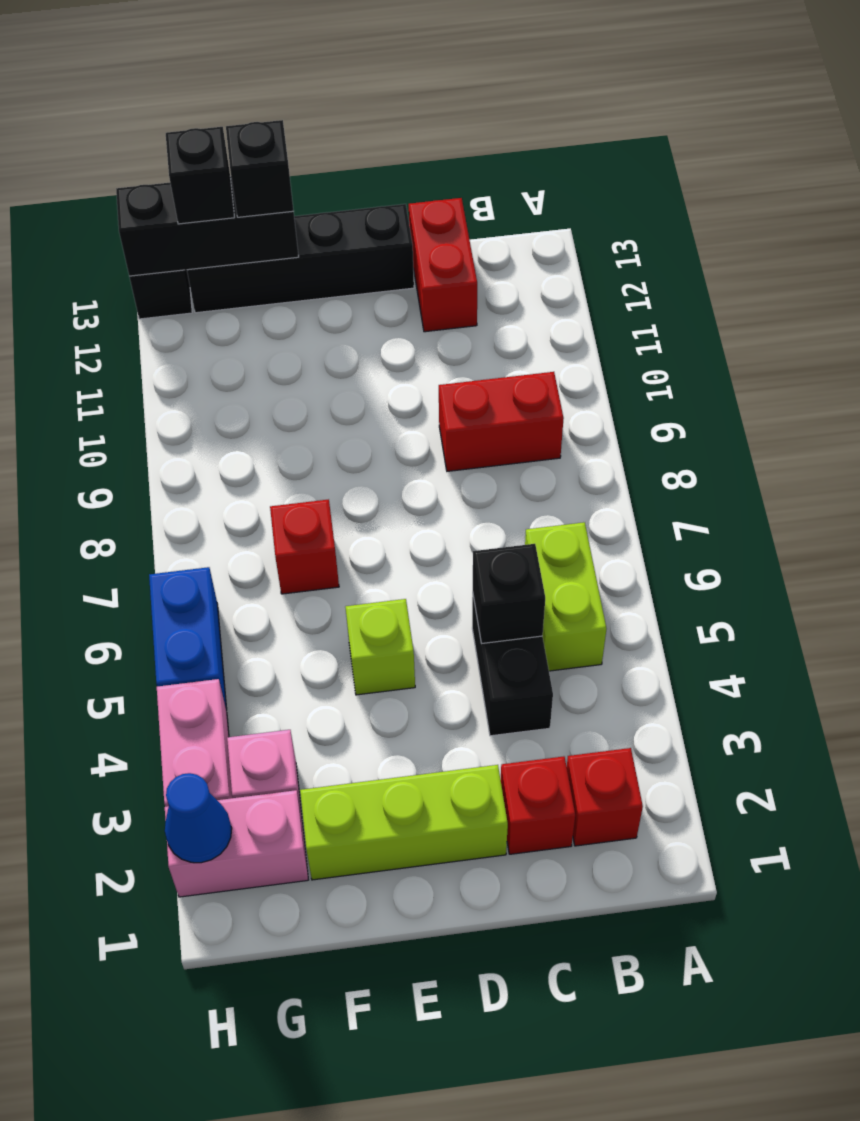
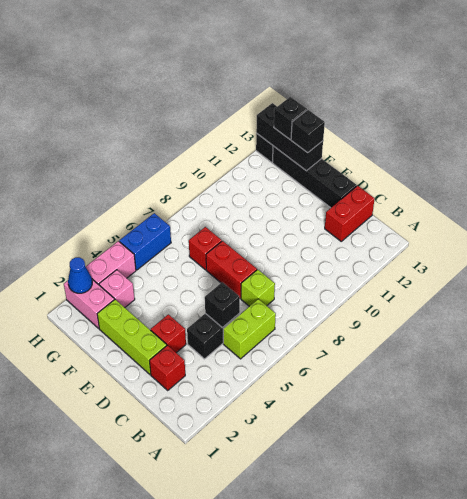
red 1x1 brick [567,748,643,846] -> red 1x1 brick moved to [151,314,186,353]
red 1x2 brick [439,372,564,471] -> red 1x2 brick moved to [206,241,257,299]
lime 1x1 brick [345,599,415,695] -> lime 1x1 brick moved to [241,270,275,306]

